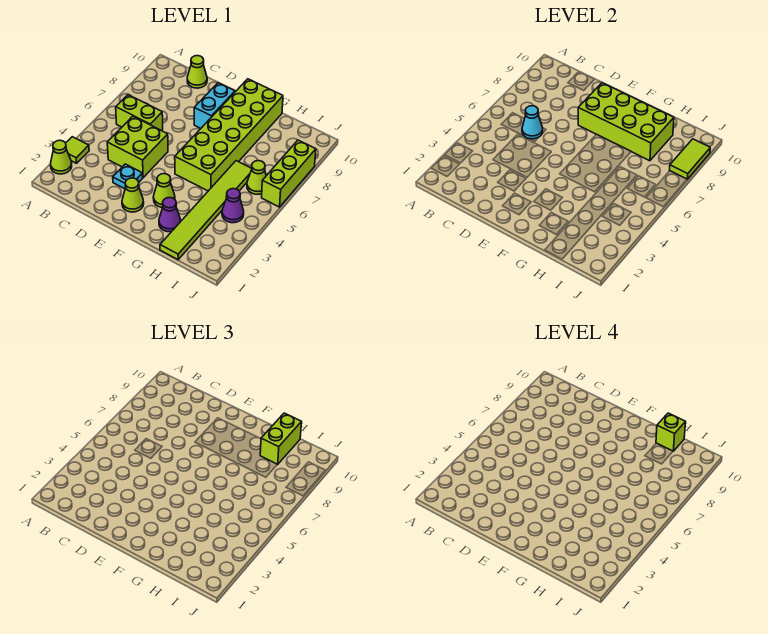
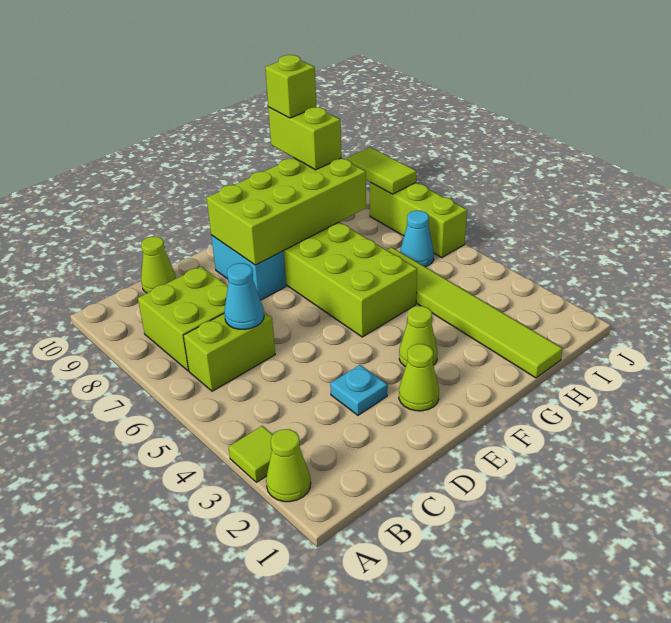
lime 2x2 brick [107,116,168,178] -> lime 2x2 brick moved to [138,267,228,371]
purple 1x1 cone [159,198,181,232] -> none
purple 1x1 cone [222,189,244,223] -> none
lime 1x1 cone [247,161,266,194] -> cyan 1x1 cone [400,211,434,267]

